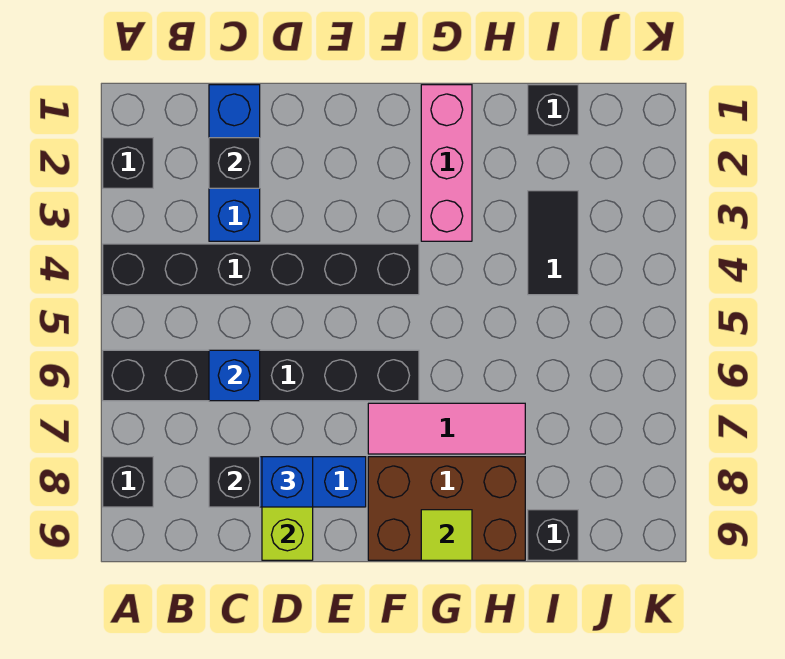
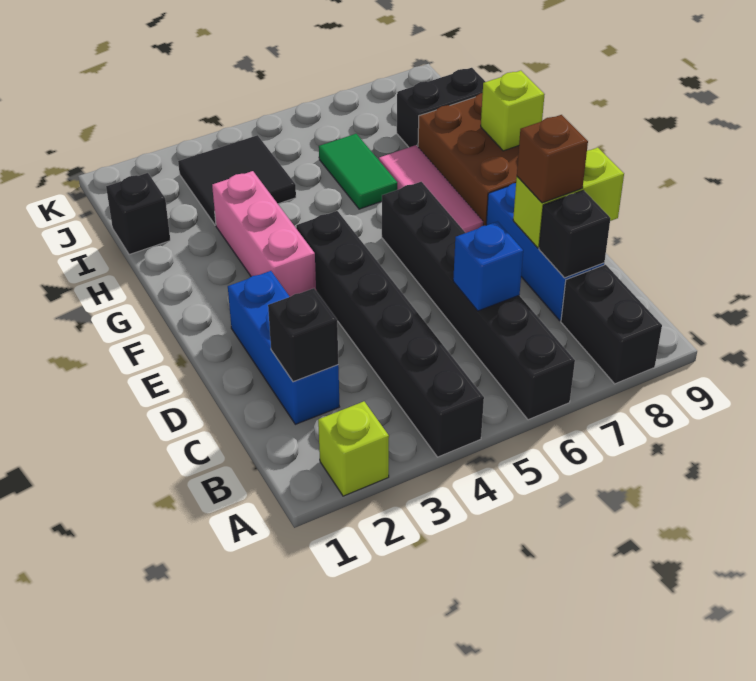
black 1x1 brick [103,138,153,188] -> lime 1x1 brick [318,401,389,496]
black 1x1 brick [103,457,153,507] -> black 1x2 brick [561,265,662,384]
blue 1x3 brick [209,85,260,241] -> blue 1x3 brick turned to [228,271,339,424]
blue 1x1 brick [262,457,313,507] -> brown 1x1 brick [517,115,588,203]
pink 1x3 brick [421,85,472,241] -> pink 1x3 brick turned to [212,171,316,297]
lime 1x1 tile [421,510,472,560] -> lime 1x1 brick [481,71,545,151]
none -> green 1x2 tile [319,134,397,209]
black 1x2 tile [528,191,578,295] -> black 2x2 tile [178,135,296,225]
black 1x1 brick [528,510,578,560] -> black 1x2 brick [397,68,485,147]

